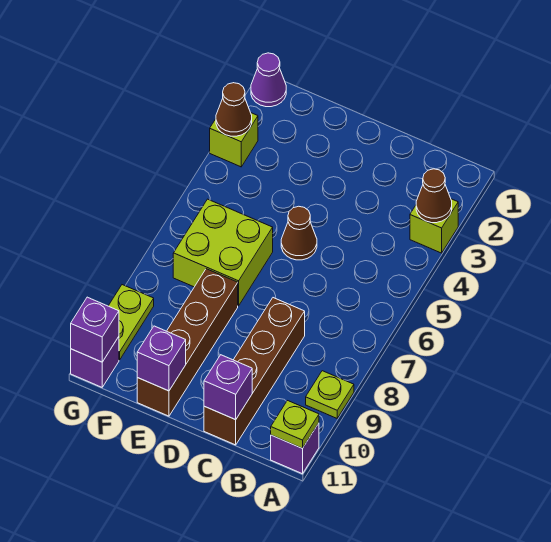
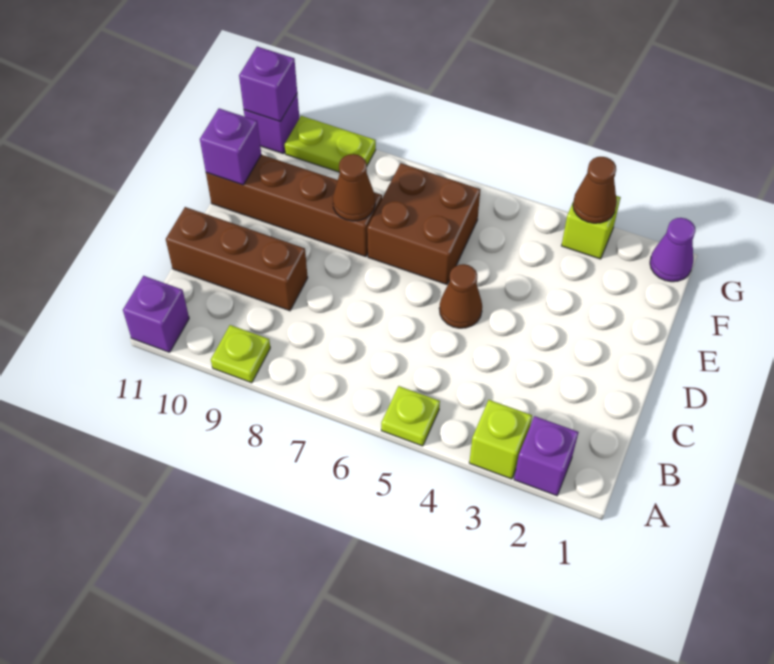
brown 1x1 cone [416,169,452,223] -> brown 1x1 cone moved to [333,154,375,221]
lime 1x1 plate [271,401,319,448] -> lime 1x1 plate moved to [381,386,440,446]
brown 1x4 brick [204,298,305,445] -> brown 1x3 brick [166,207,308,311]
purple 1x1 brick [204,355,252,420] -> purple 1x1 brick moved to [514,416,578,496]
lime 2x2 brick [173,199,273,306] -> brown 2x2 brick [367,163,480,284]

